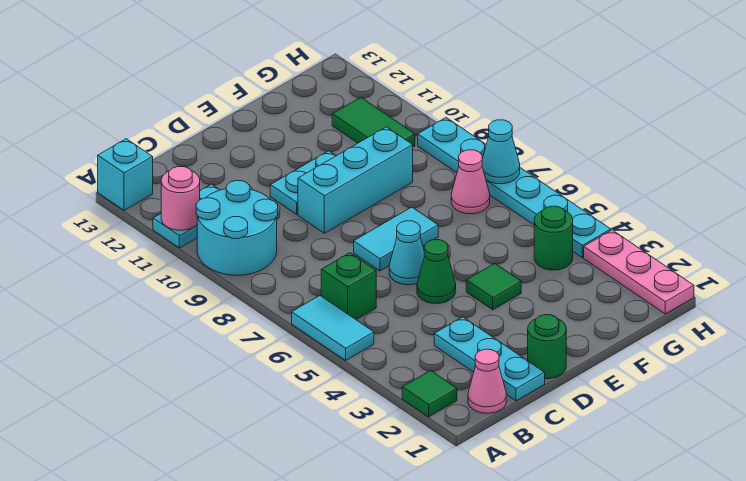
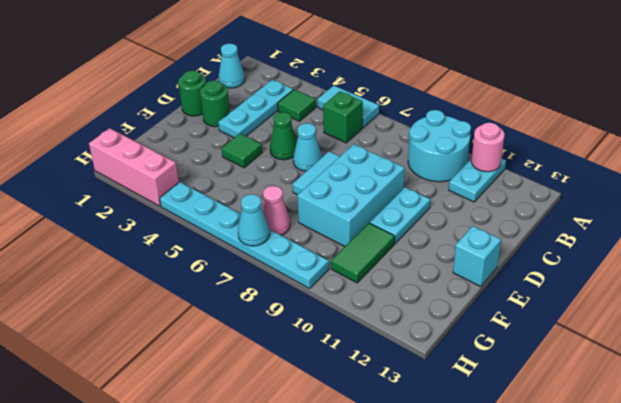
green 1x1 tile [402,370,457,417] -> green 1x1 tile moved to [278,89,316,121]
cyan 1x1 brick [98,139,153,210] -> cyan 1x1 brick moved to [453,226,501,287]
pink 1x1 cone [468,349,506,413] -> cyan 1x1 cone [219,43,245,88]
cyan 1x3 plate [434,317,545,401] -> cyan 1x3 plate turned to [218,80,293,138]
cyan 1x3 brick [298,127,413,233] -> cyan 2x3 brick [297,144,405,247]
green 1x1 round brick [534,206,573,270] -> green 1x1 round brick moved to [200,81,230,127]
green 1x2 tile [332,97,415,147] -> green 1x2 tile turned to [331,223,395,283]
pink 1x3 plate [584,230,694,314] -> pink 1x3 brick [89,128,179,206]

